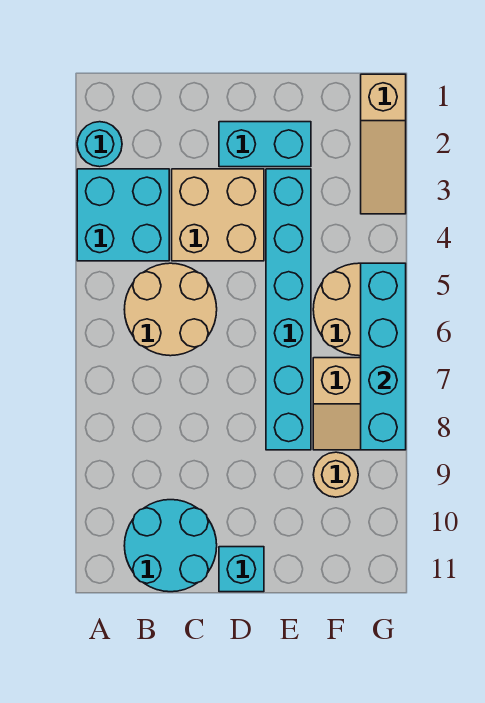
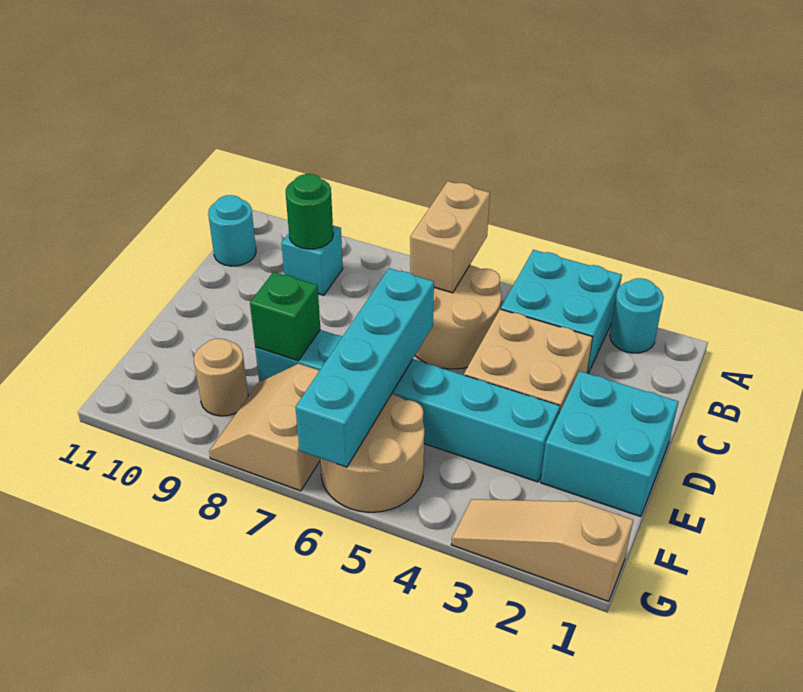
none -> tan 1x2 brick [410,181,490,293]
none -> green 1x1 round brick [286,174,333,249]
cyan 2x2 round brick [124,500,217,592] -> cyan 1x1 round brick [208,195,256,266]
cyan 1x2 brick [219,122,311,167] -> cyan 2x2 brick [541,371,678,517]
cyan 1x1 brick [219,547,264,592] -> cyan 1x1 brick moved to [281,226,343,295]
none -> green 1x1 brick [250,272,320,361]
cyan 1x4 brick [361,263,406,450] -> cyan 1x4 brick turned to [296,268,434,467]

